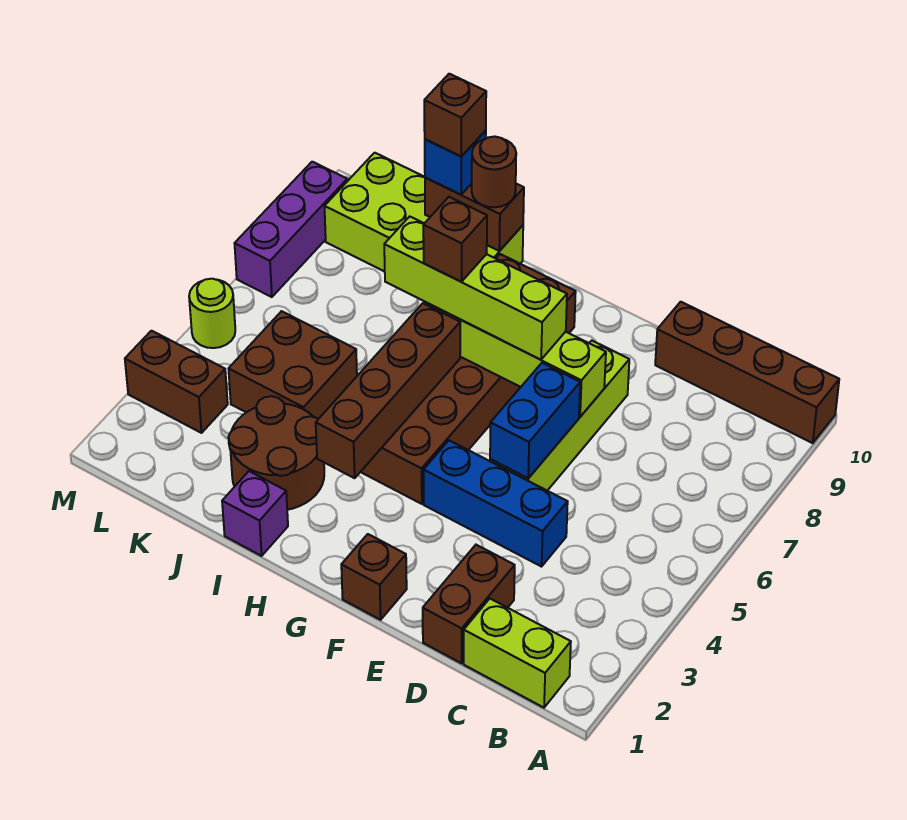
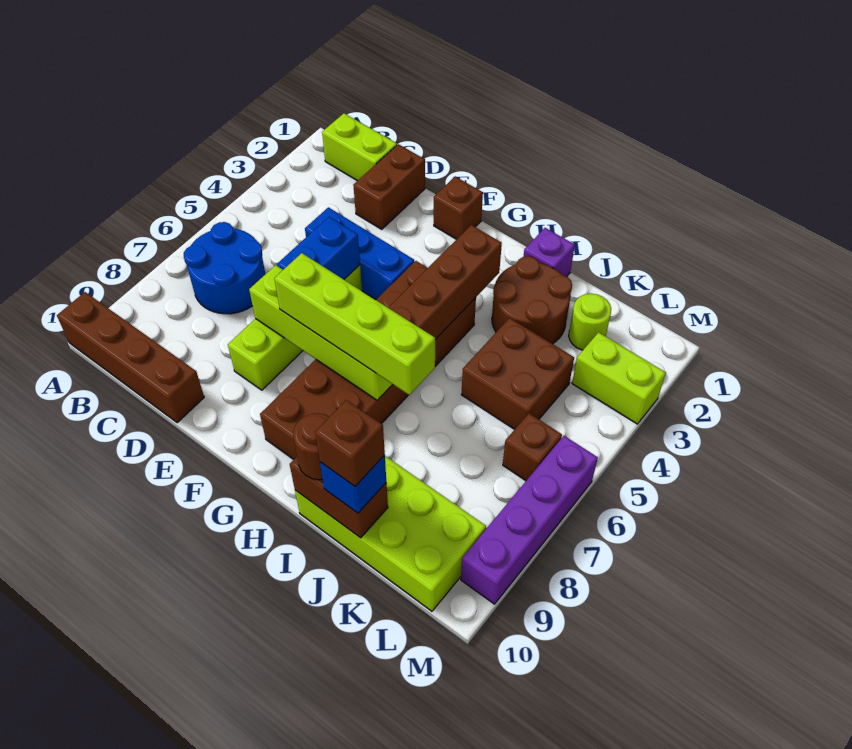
none -> blue 2x2 round brick [184,222,265,314]
brown 1x1 brick [423,197,487,282] -> brown 1x1 brick moved to [503,413,562,481]
brown 1x2 brick [125,331,228,433] -> lime 1x2 brick [572,332,666,424]
lime 1x1 round brick [189,279,235,348] -> lime 1x1 round brick moved to [569,294,611,350]
purple 1x3 brick [235,162,347,297] -> purple 1x4 brick [461,436,598,604]

